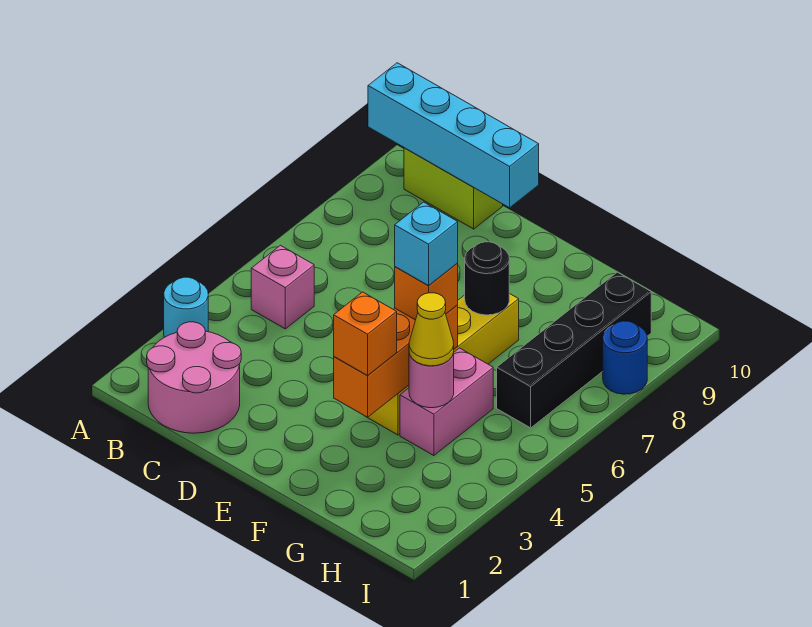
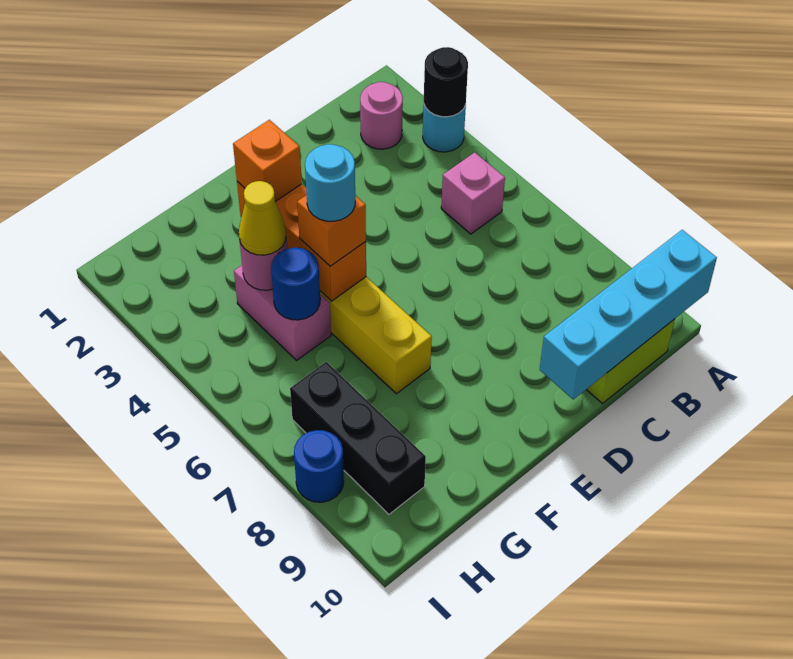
pink 2x2 round brick [147,322,241,433] -> pink 1x1 round brick [360,82,403,149]
cyan 1x1 brick [395,202,458,286] -> cyan 1x1 round brick [305,144,355,221]
black 1x1 round brick [465,242,509,315] -> black 1x1 round brick moved to [424,47,468,117]
none -> blue 1x1 round brick [271,248,320,320]
black 1x4 brick [497,272,651,428] -> black 1x3 brick [290,362,426,514]

